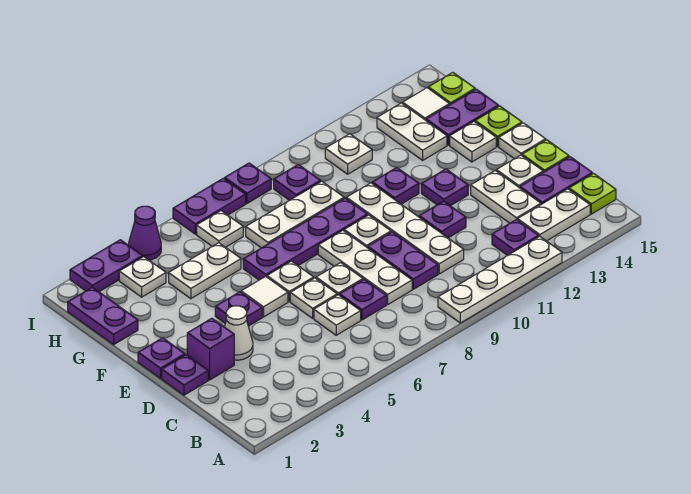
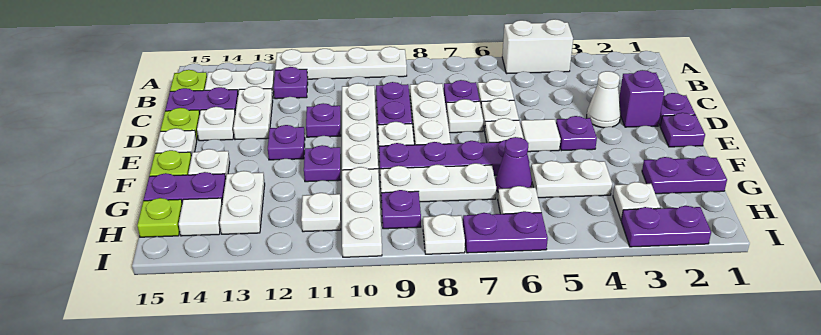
none -> white 1x2 brick [502,19,573,74]
purple 1x2 plate [68,287,138,345] -> purple 1x2 plate turned to [642,156,727,194]
none -> white 1x3 plate [342,167,382,257]
purple 1x1 cone [129,206,161,260] -> purple 1x1 cone moved to [496,137,532,192]
purple 1x1 plate [225,163,271,203] -> white 1x1 plate [423,214,465,254]

